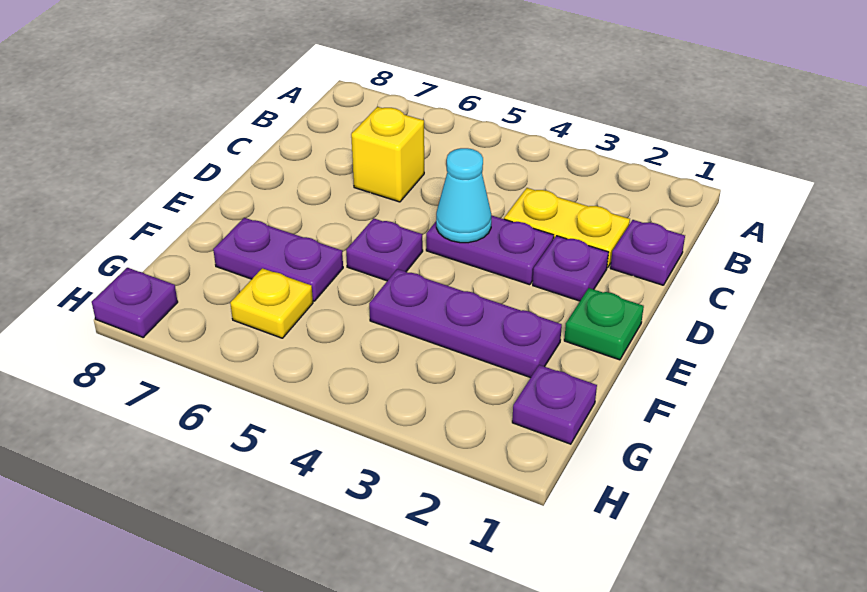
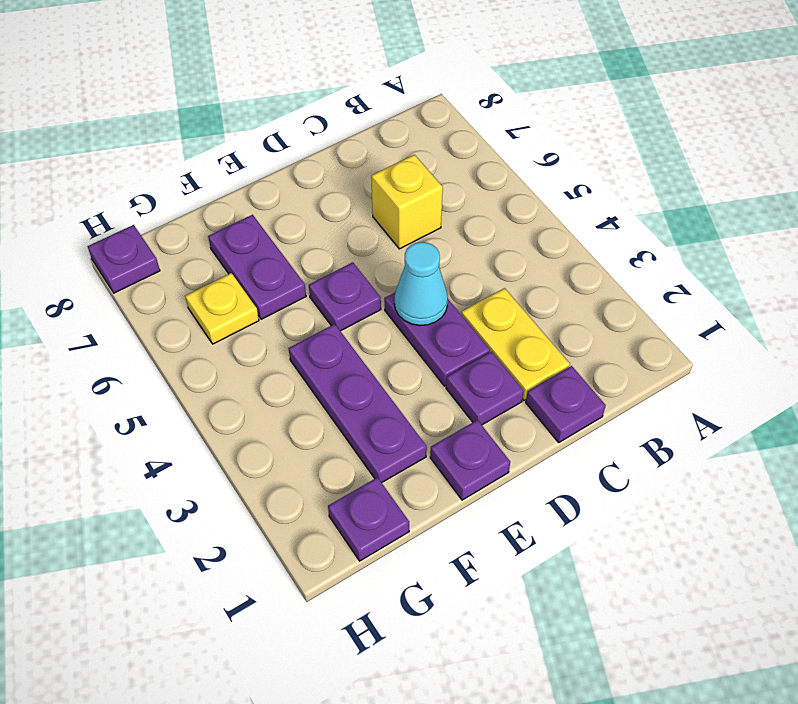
green 1x1 plate [564,288,644,360] -> purple 1x1 plate [430,420,510,500]

